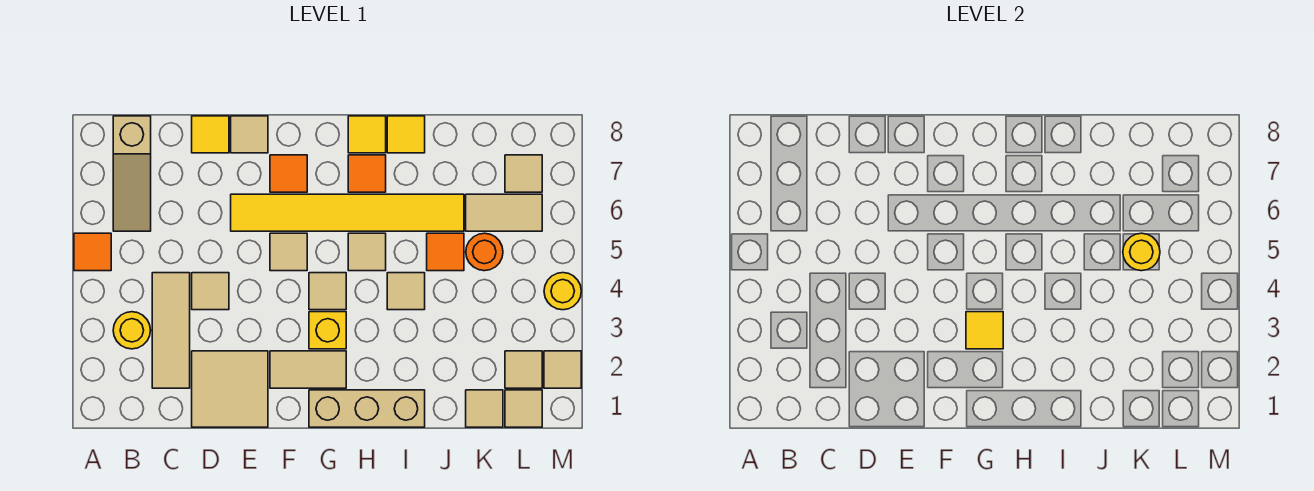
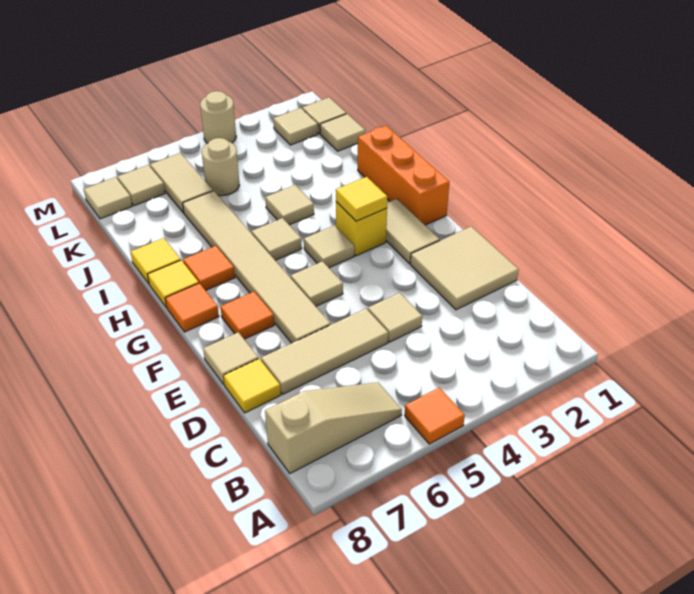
yellow 1x1 round brick [113,312,151,349] -> none
tan 1x3 tile [152,273,190,388] -> tan 1x3 tile moved to [261,309,388,394]
yellow 1x6 tile [231,194,464,231] -> tan 1x6 tile [183,191,331,343]
tan 1x3 brick [309,390,425,427] -> orange 1x3 brick [358,126,449,225]
orange 1x1 tile [427,233,464,271] -> orange 1x1 tile moved to [165,283,219,332]
orange 1x1 round brick [466,233,503,271] -> tan 1x1 round brick [202,138,239,196]
yellow 1x1 round brick [1123,233,1160,271] -> none
tan 1x1 tile [544,351,581,388] -> tan 1x1 tile moved to [84,177,132,219]
yellow 1x1 round brick [544,273,581,310] -> tan 1x1 round brick [200,91,236,143]

